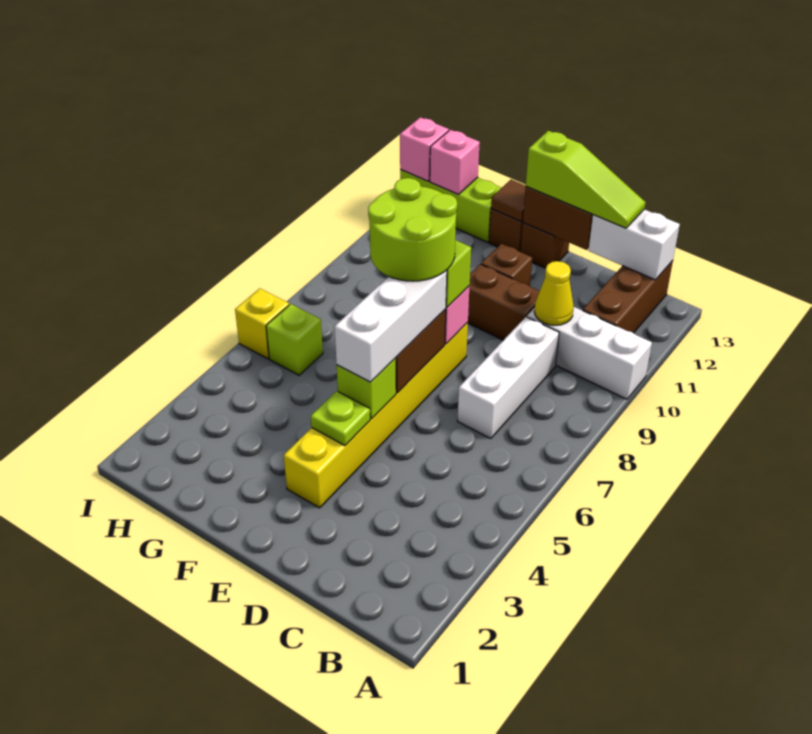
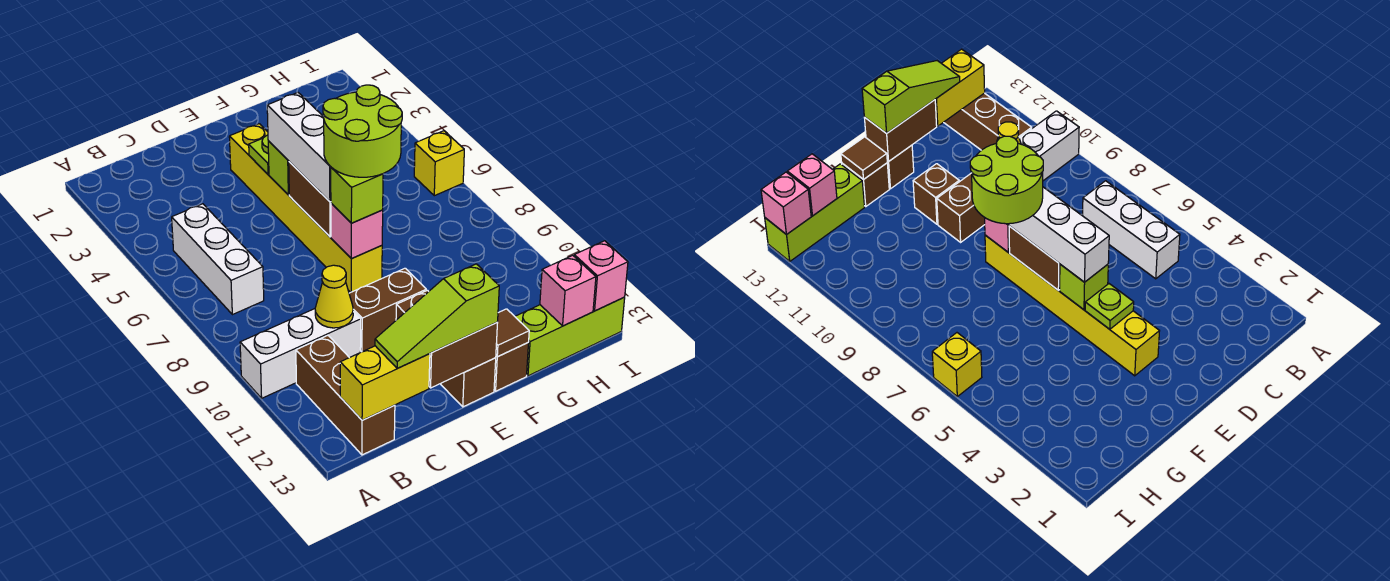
white 1x2 brick [588,209,680,280] -> yellow 1x2 brick [340,346,430,420]
white 1x3 brick [457,317,559,439] -> white 1x3 brick moved to [172,204,264,315]
lime 1x1 brick [266,304,323,375] -> none

